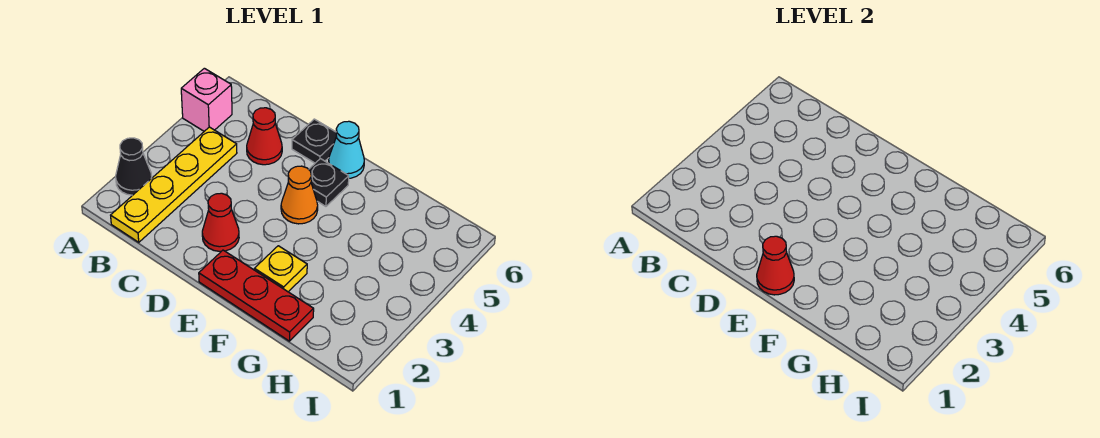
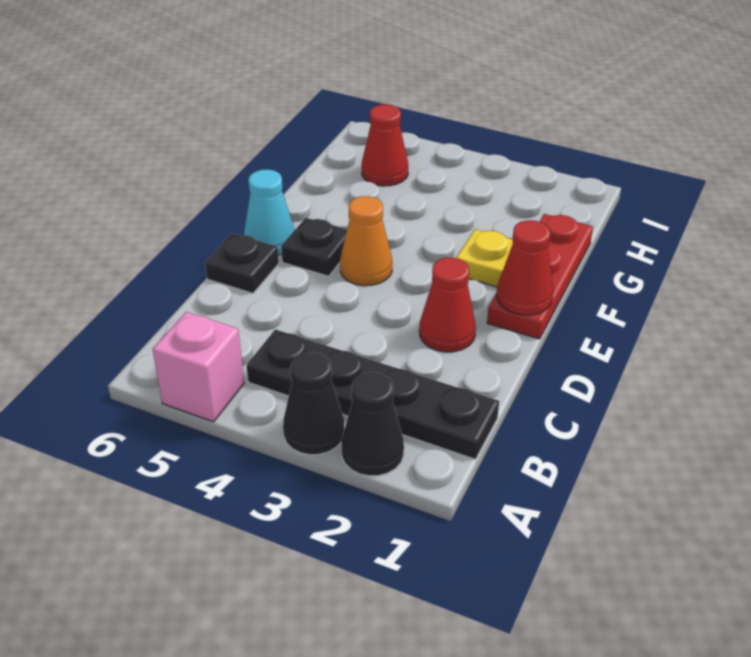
none -> black 1x1 cone [283,353,345,455]
yellow 1x4 plate [111,127,237,242] -> black 1x4 plate [247,329,499,459]
red 1x1 cone [247,108,282,165] -> red 1x1 cone moved to [362,104,408,186]

